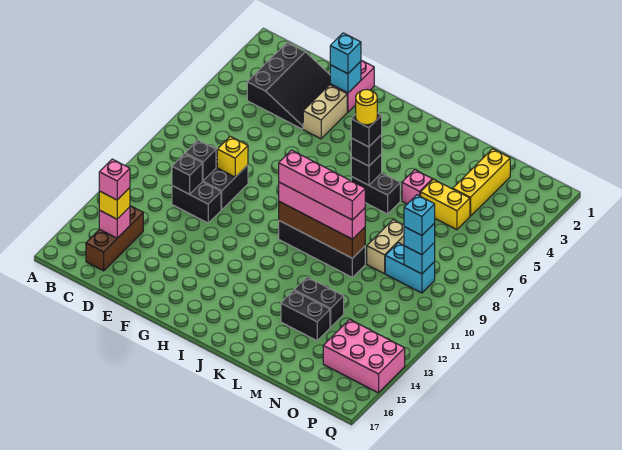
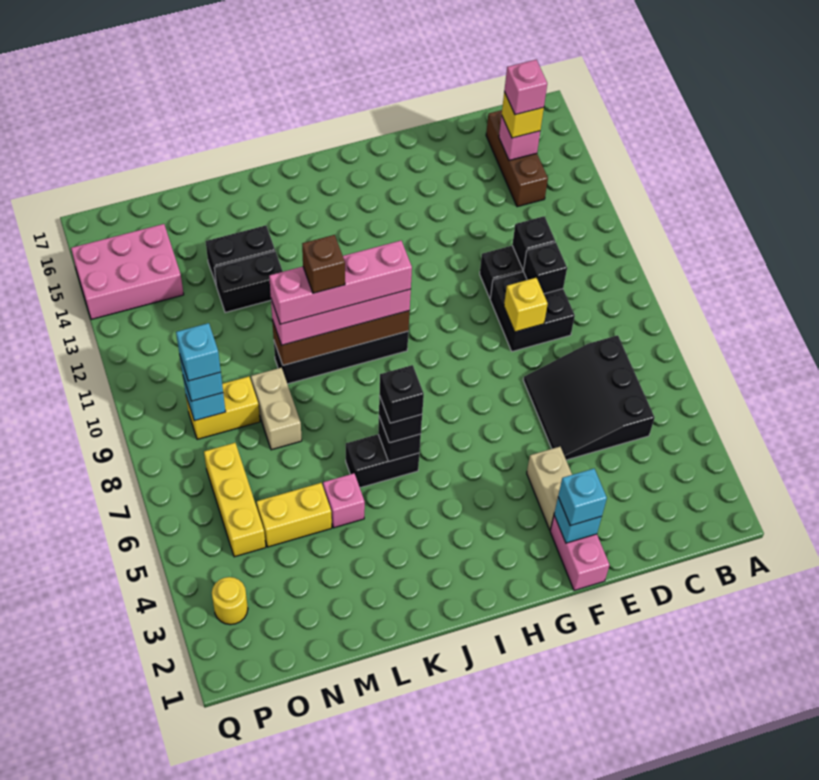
black 3x3 slope [247,42,330,129] -> black 3x3 slope moved to [523,335,655,460]
yellow 1x1 round brick [356,90,377,125] -> yellow 1x1 round brick moved to [212,577,248,625]
none -> brown 1x1 brick [302,235,345,293]
yellow 1x3 brick [453,149,510,216] -> yellow 1x3 brick moved to [204,443,266,557]
cyan 1x2 brick [385,243,435,293] -> yellow 1x2 brick [186,377,260,439]

